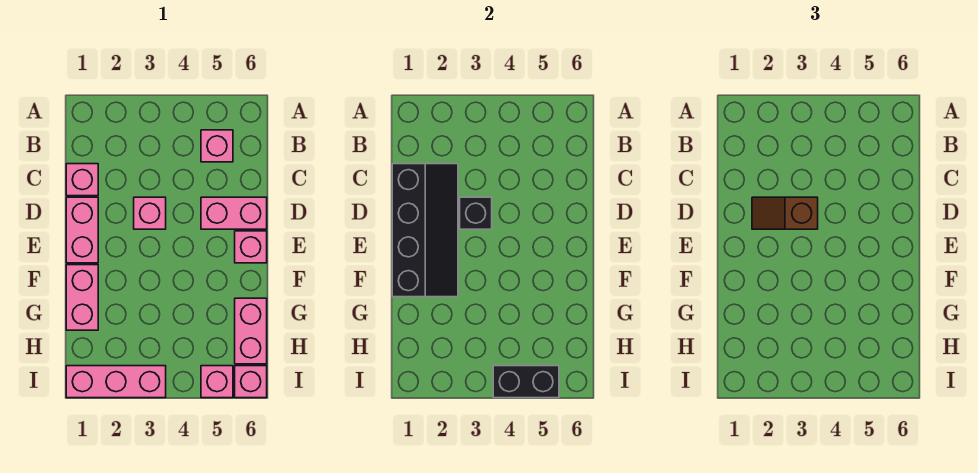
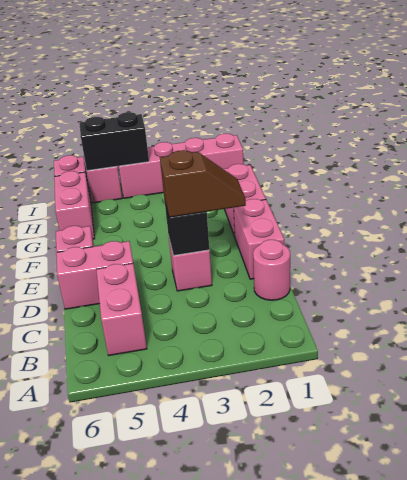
pink 1x1 brick [201,130,233,162] -> pink 1x2 brick [96,264,147,356]
pink 1x1 brick [66,164,98,196] -> pink 1x1 round brick [253,240,290,300]
black 2x4 slope [392,164,458,297] -> none
pink 1x3 brick [66,366,166,398] -> pink 1x4 brick [119,134,244,198]

